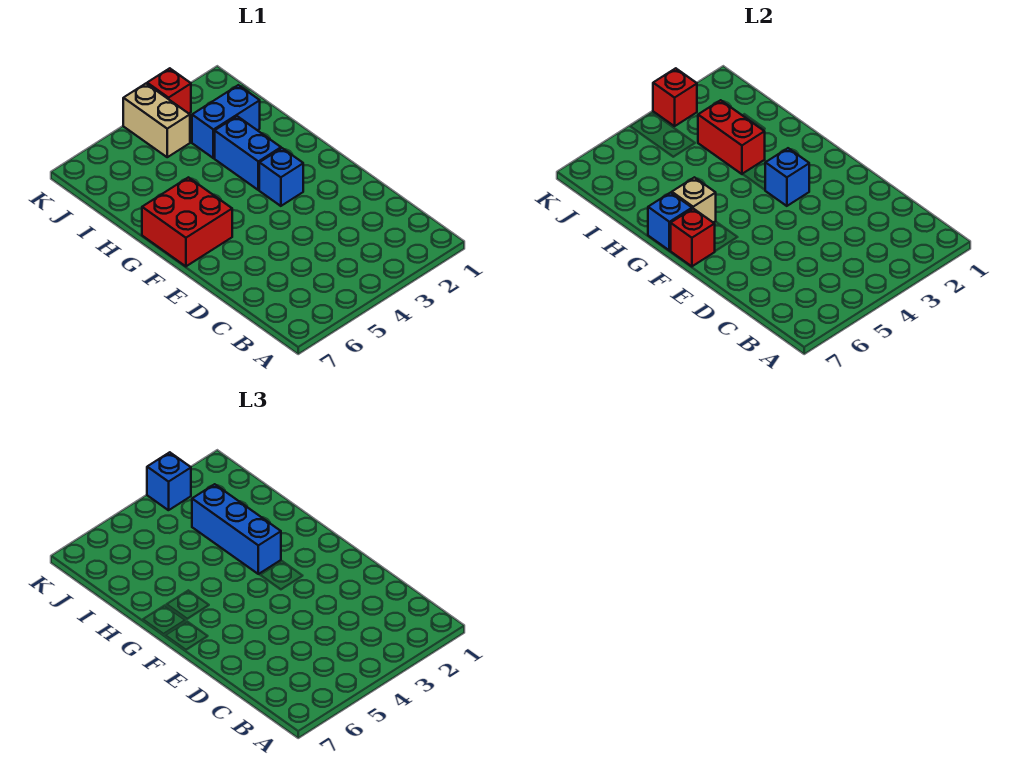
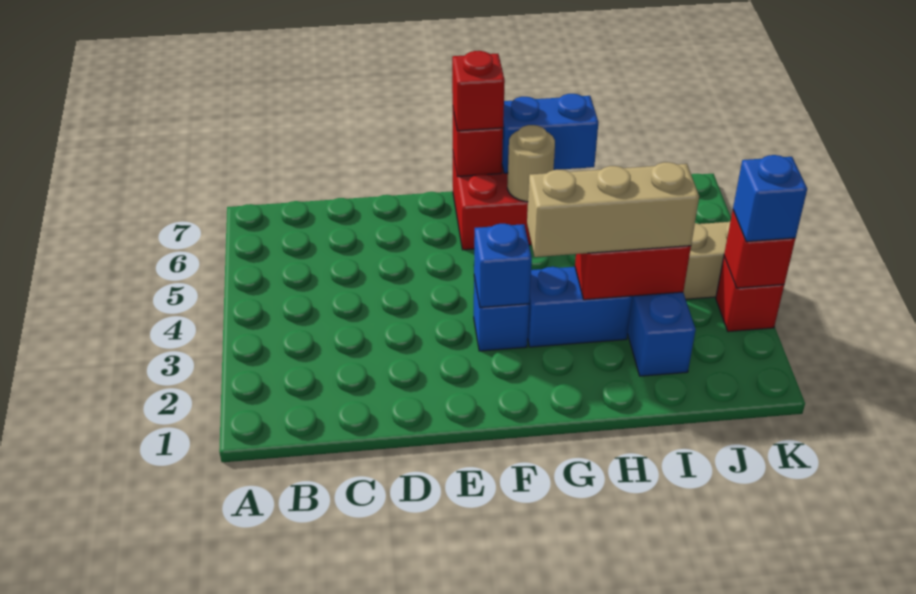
none -> red 1x1 brick [452,51,505,131]
blue 1x3 brick [192,484,281,574] -> tan 1x3 brick [527,162,699,257]
tan 1x1 brick [672,177,716,223] -> tan 1x1 round brick [507,125,555,202]
blue 1x1 brick [648,193,692,250] -> blue 1x2 brick [502,94,598,173]

